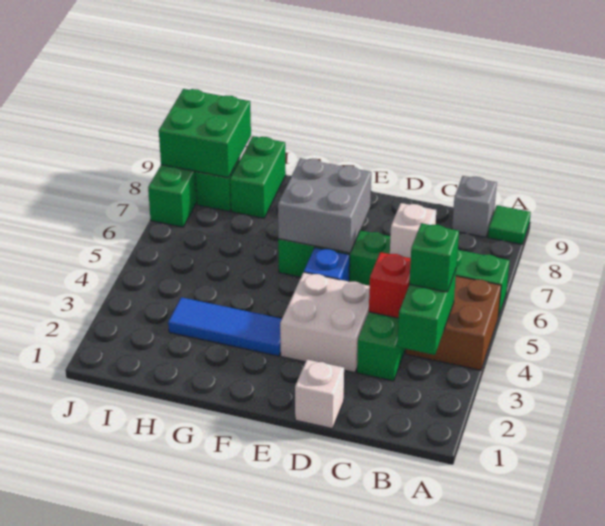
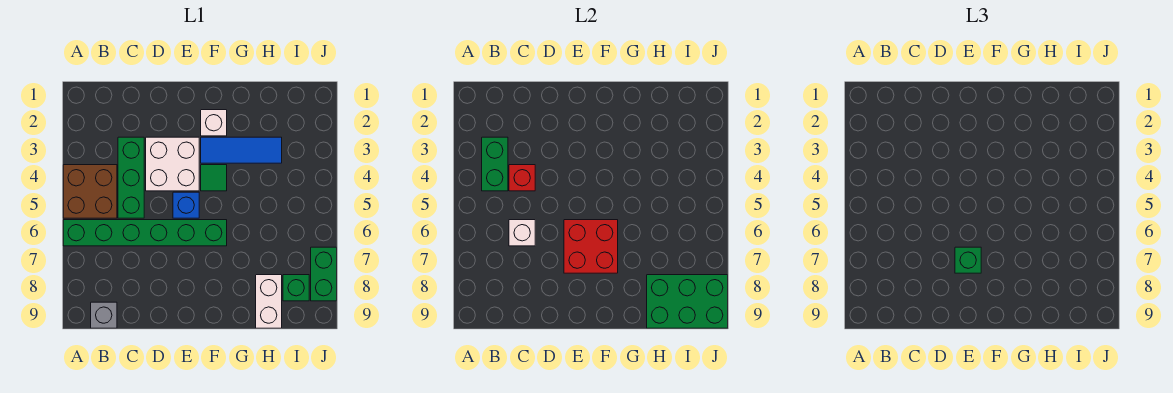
green 1x1 tile [488,205,531,244] -> green 1x1 tile moved to [201,165,227,191]
green 1x1 brick [409,223,459,292] -> green 1x1 brick moved to [955,247,981,273]
white 1x1 brick [295,360,344,429] -> white 1x1 brick moved to [201,110,227,136]
grey 2x2 brick [278,158,371,253] -> red 2x2 brick [564,220,618,273]
green 1x2 brick [230,136,286,218] -> white 1x2 brick [256,275,282,328]
green 2x2 brick [159,89,251,178] -> green 2x3 brick [647,275,728,328]

